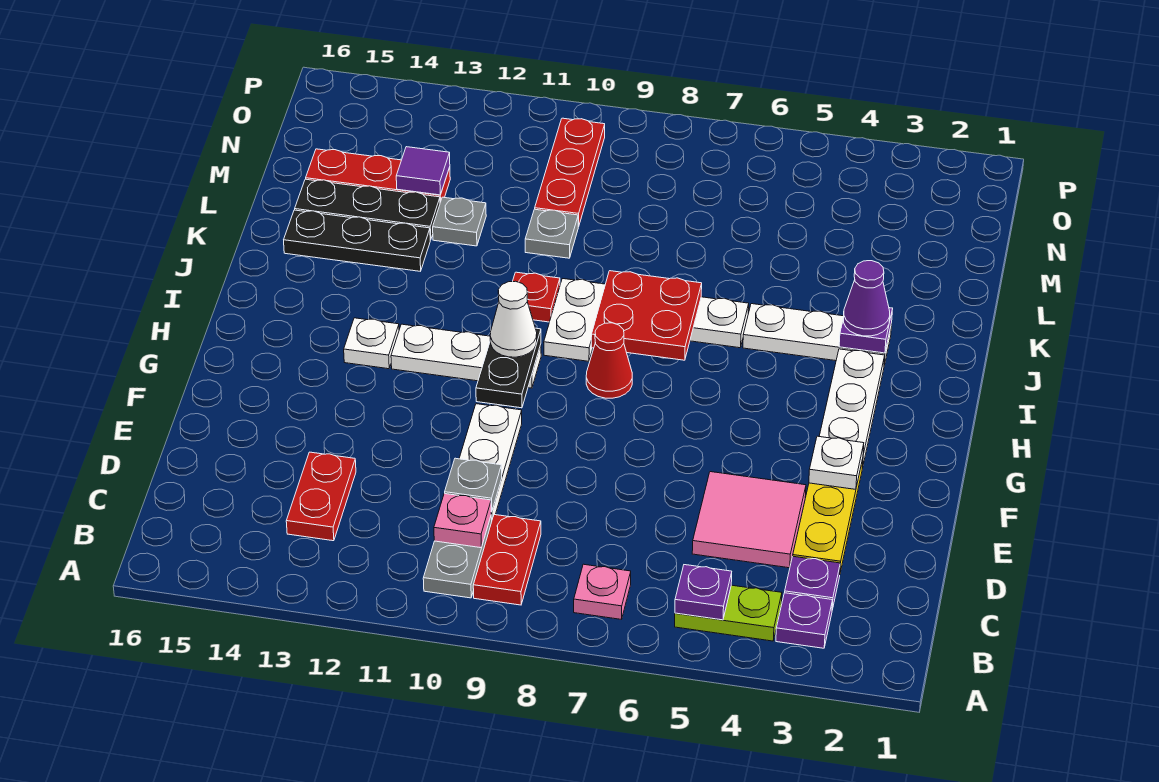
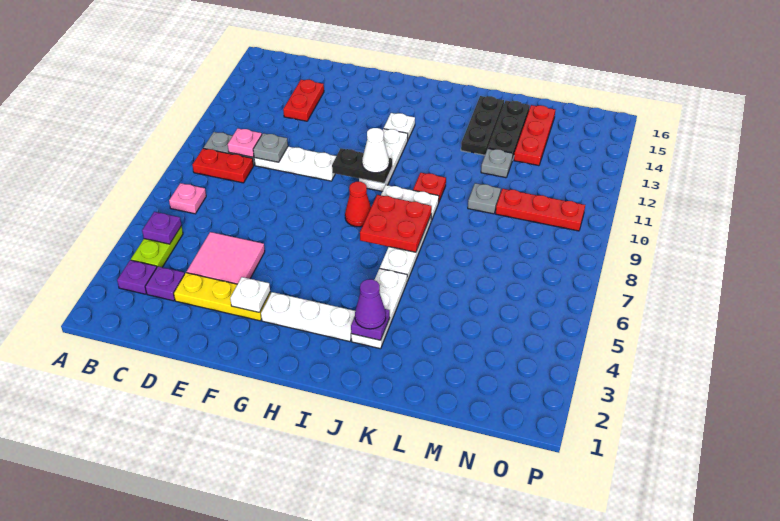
red 1x2 plate [286,452,356,541] -> red 1x2 plate turned to [283,80,324,121]
purple 1x1 tile [396,147,450,195] -> none

